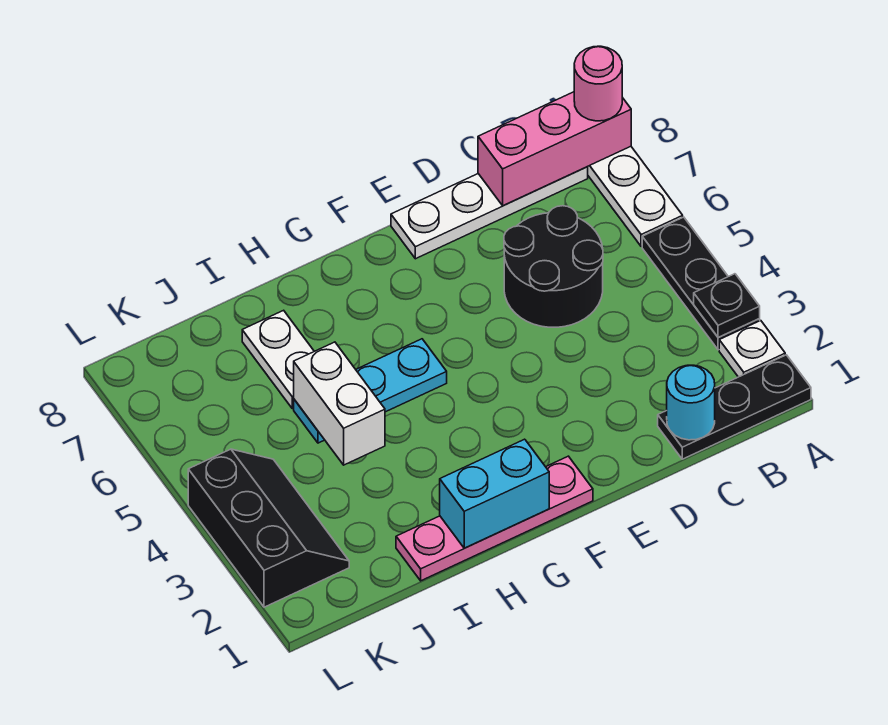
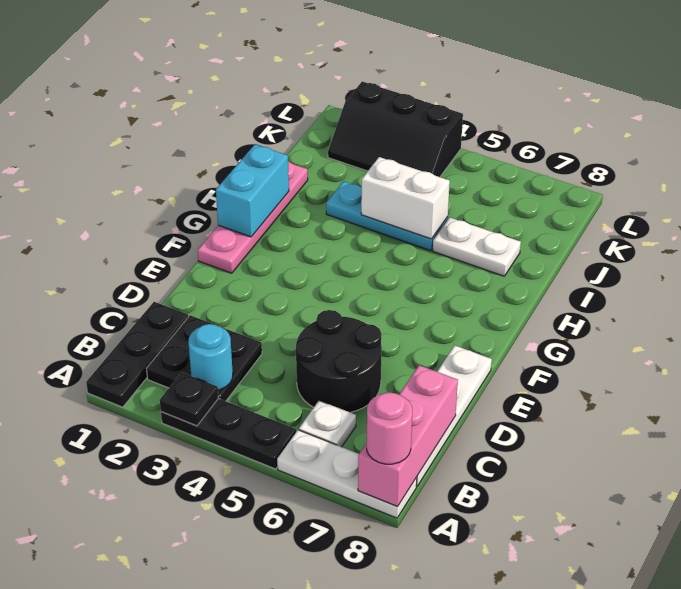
white 1x1 plate [719,321,785,377] -> white 1x1 plate moved to [299,401,356,447]
none -> black 2x2 plate [147,315,262,401]
cyan 1x1 round brick [667,365,715,440] -> cyan 1x1 round brick moved to [188,324,233,390]
cyan 1x3 plate [294,339,447,443] -> cyan 1x3 plate turned to [326,181,448,251]

